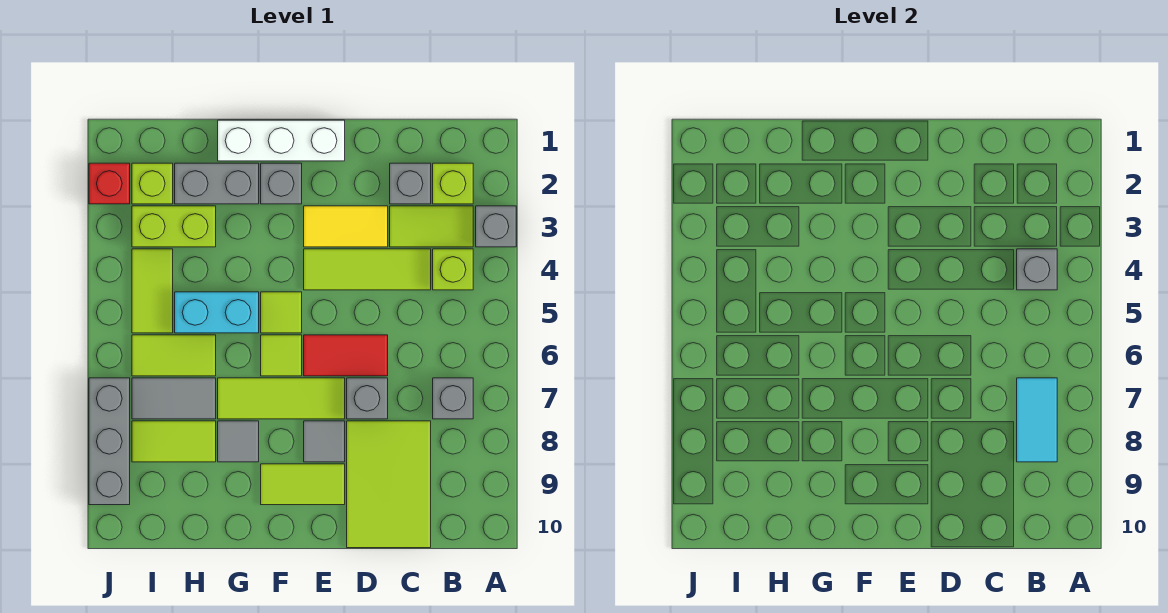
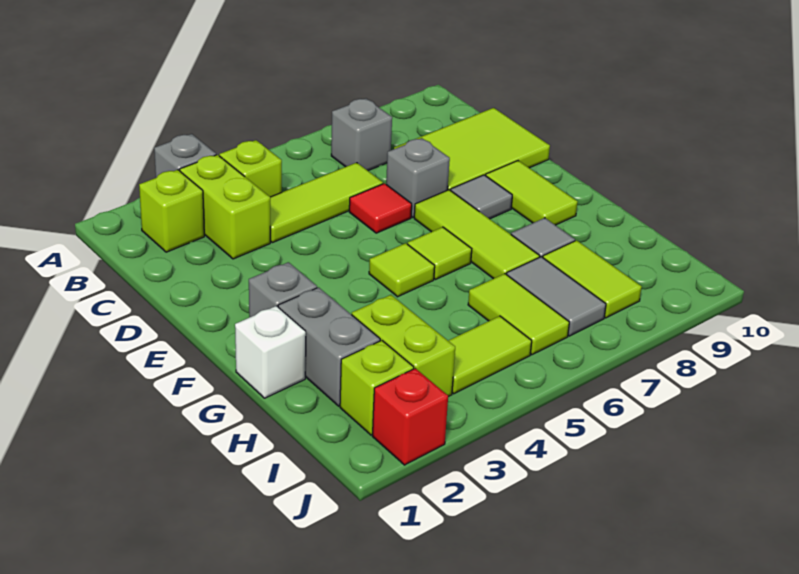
lime 1x2 tile [390,206,473,247] -> lime 1x2 brick [180,155,270,259]
grey 1x1 brick [1017,249,1057,290] -> none
cyan 1x2 tile [1017,378,1057,462] -> none
grey 1x1 brick [390,163,431,204] -> none
lime 1x3 tile [304,249,431,290] -> lime 1x3 tile turned to [270,163,383,243]
yellow 1x2 tile [304,206,388,247] -> none
red 1x2 tile [304,335,388,376] -> red 1x1 tile [349,183,412,233]
white 1x3 brick [218,120,345,161] -> white 1x1 brick [235,306,306,398]
cyan 1x2 brick [175,292,259,333] -> none
grey 1x3 brick [89,378,130,505] -> none

